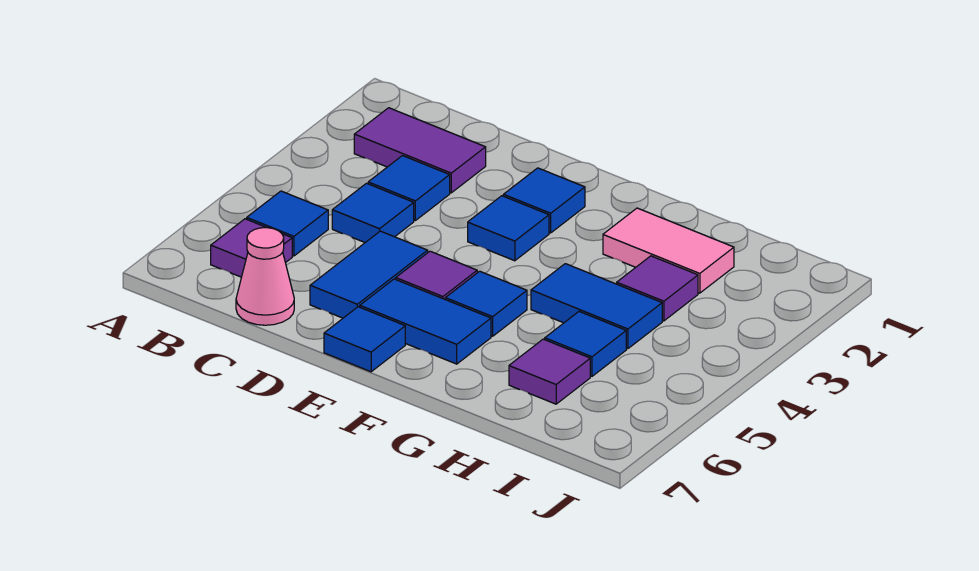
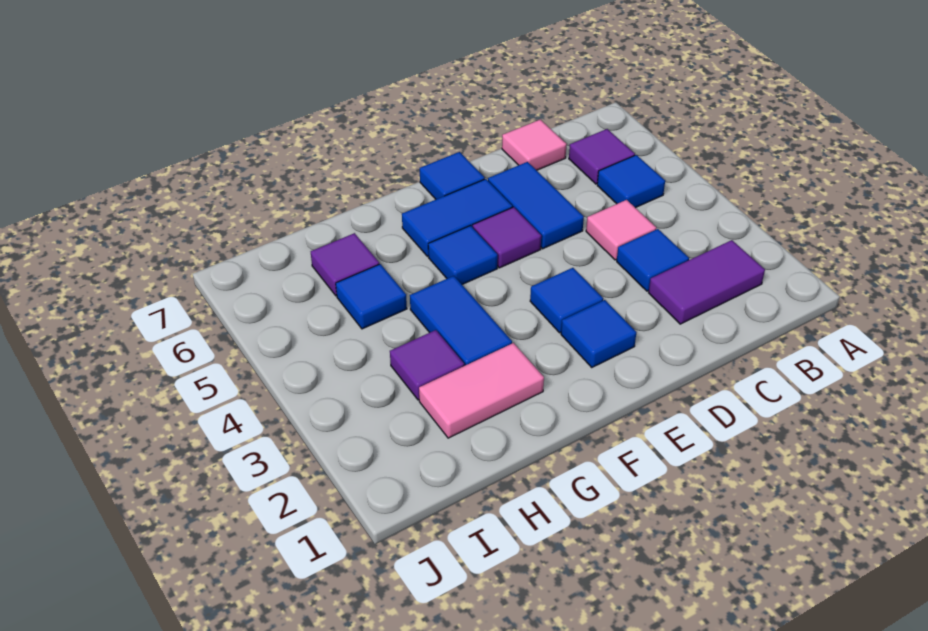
blue 1x1 tile [332,183,414,242] -> pink 1x1 tile [586,200,656,260]
pink 1x1 cone [236,228,294,325] -> pink 1x1 tile [502,119,567,170]
blue 1x2 tile [531,264,662,349] -> blue 1x2 tile turned to [410,276,512,366]

